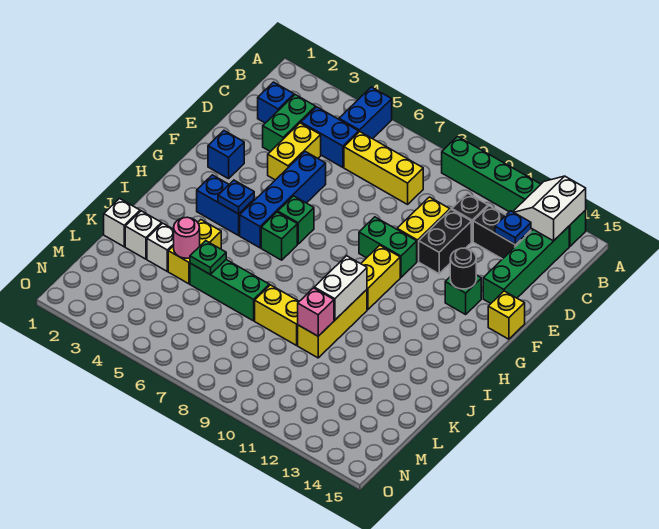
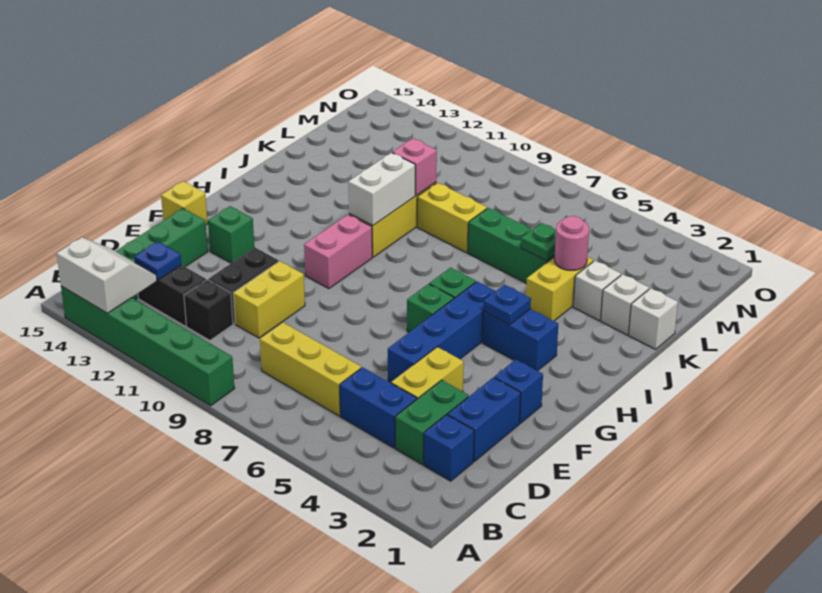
blue 1x2 brick [339,87,392,139] -> blue 1x2 brick moved to [448,377,521,461]
white 2x2 slope [513,176,586,241] -> white 2x2 slope turned to [57,237,157,313]
green 1x2 brick [359,217,417,277] -> none
black 1x1 round brick [450,248,476,289] -> none
yellow 1x2 brick [361,245,400,310] -> pink 1x2 brick [304,215,372,289]

